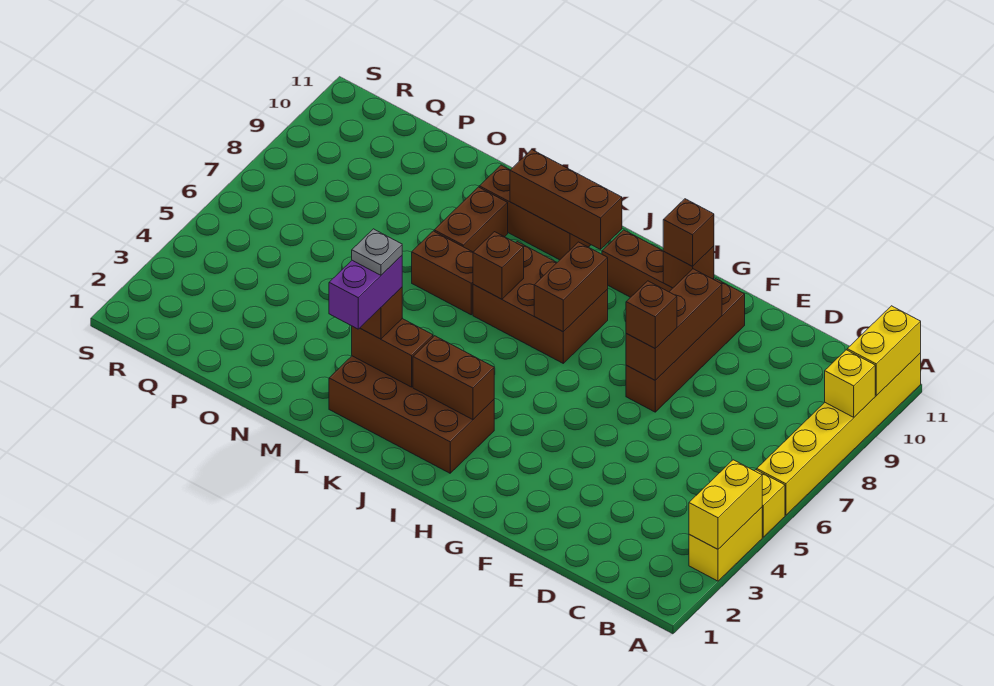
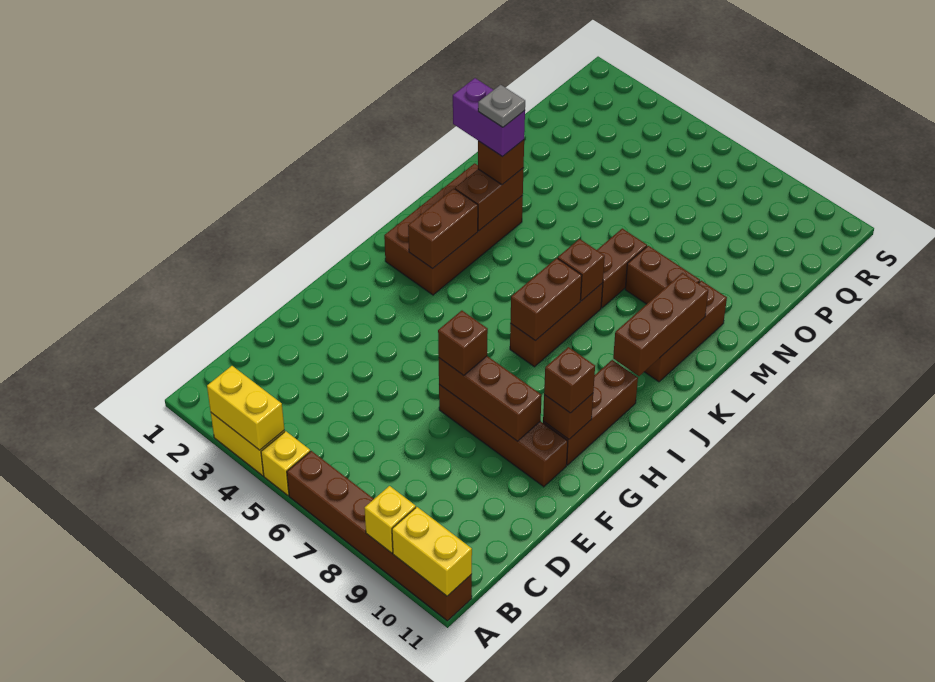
yellow 1x6 brick [757,353,921,515] -> brown 1x6 brick [287,451,472,621]
brown 2x3 brick [473,242,608,363] -> brown 1x3 brick [510,283,603,367]
brown 1x2 brick [534,242,608,332] -> brown 1x2 brick turned to [511,258,582,341]

